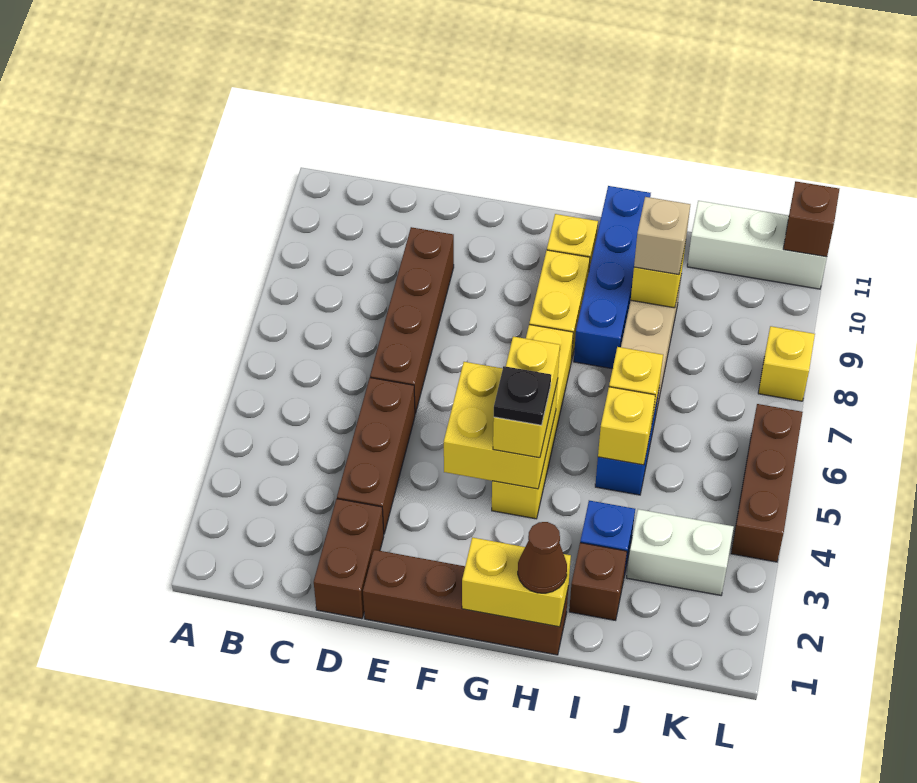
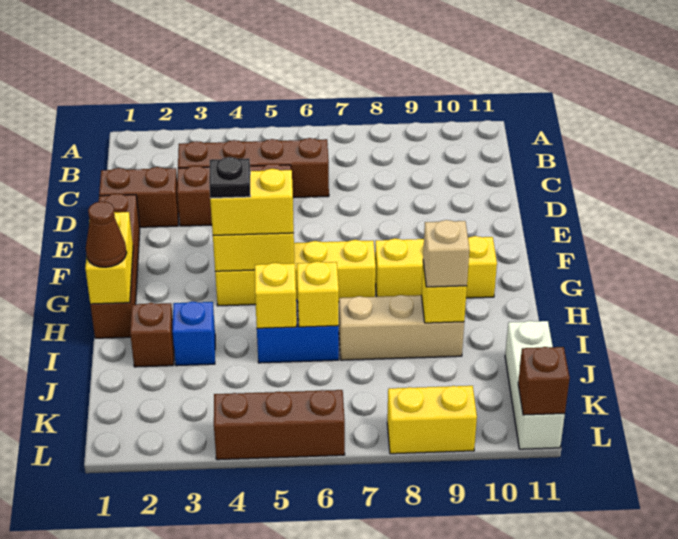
brown 1x4 brick [370,227,454,414] -> brown 1x4 brick moved to [178,138,329,198]
blue 1x4 brick [574,186,651,369] -> none
white 1x2 brick [627,509,734,595] -> none
yellow 1x1 brick [758,326,815,401] -> yellow 1x2 brick [387,386,477,454]

